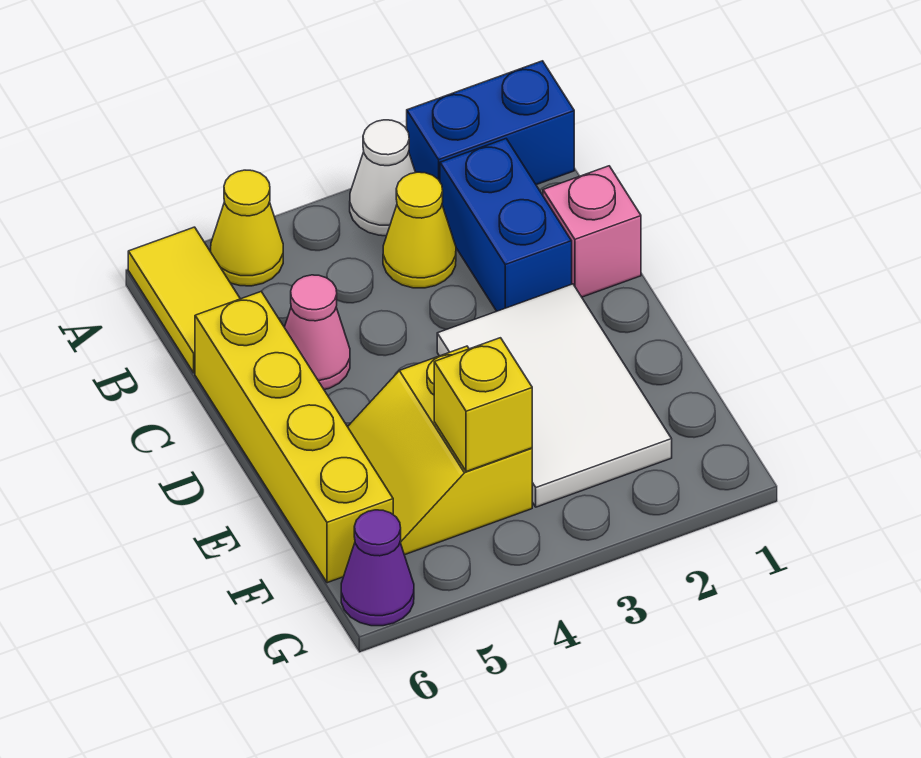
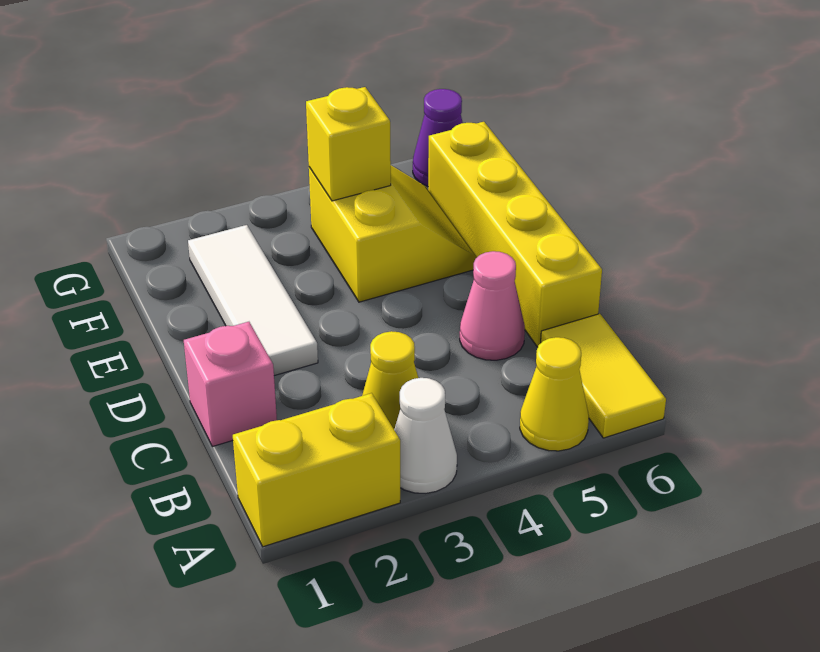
blue 1x2 brick [407,61,574,185] -> yellow 1x2 brick [233,393,400,547]
blue 1x2 brick [440,139,572,311] -> none
white 2x3 tile [437,284,672,507] -> white 1x3 tile [188,225,318,376]

